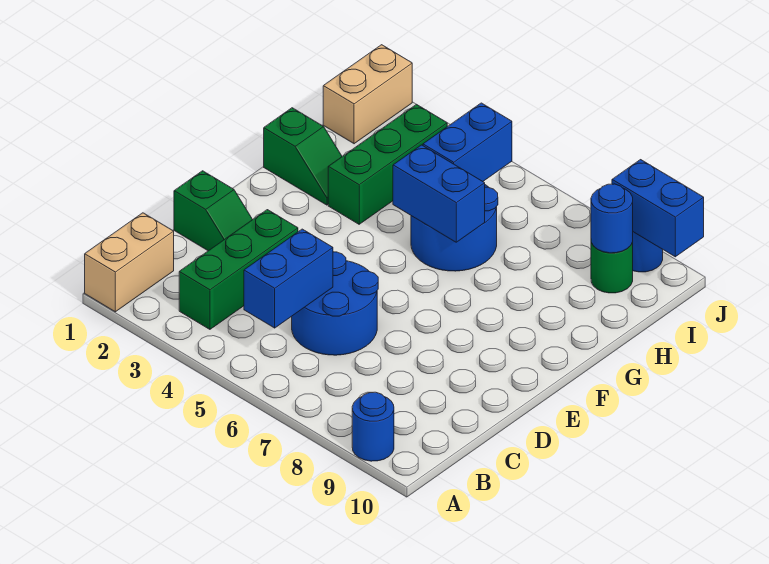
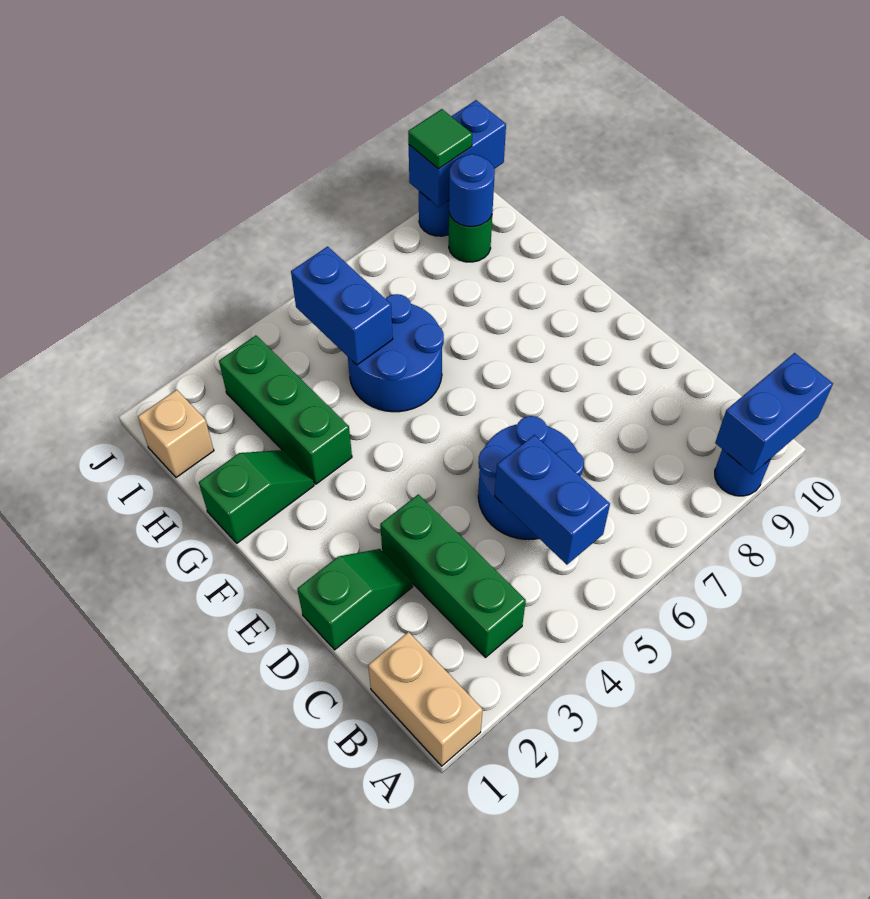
blue 1x2 brick [393,145,485,242] -> blue 1x2 brick moved to [715,353,833,474]
tan 1x2 brick [323,45,412,144] -> tan 1x1 brick [138,390,214,478]
none -> green 1x1 tile [408,109,472,169]

